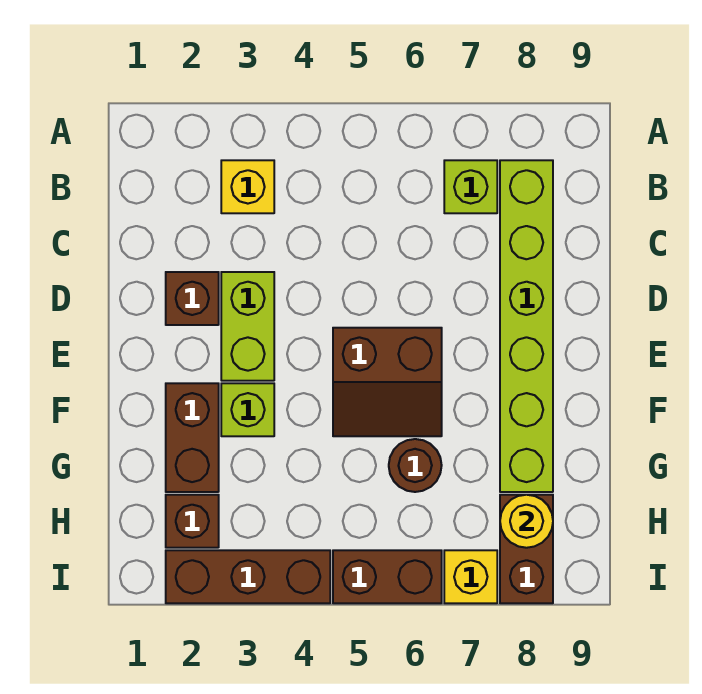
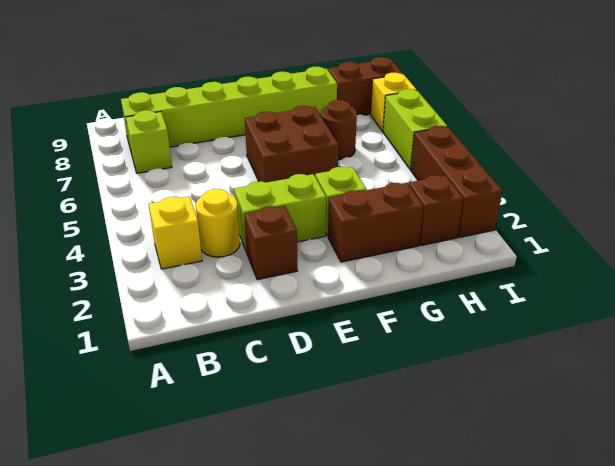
brown 2x2 slope [333,328,442,436] -> brown 2x2 brick [245,106,339,183]
yellow 1x1 round brick [500,495,553,548] -> yellow 1x1 round brick moved to [196,189,240,257]
brown 1x2 brick [333,550,442,603] -> lime 1x2 brick [383,89,447,169]

